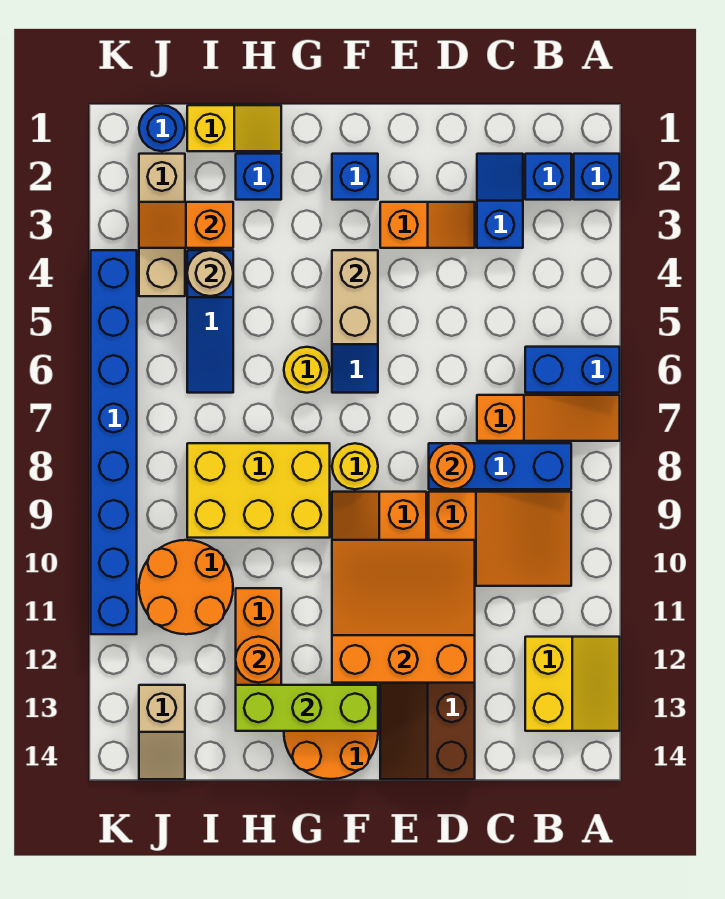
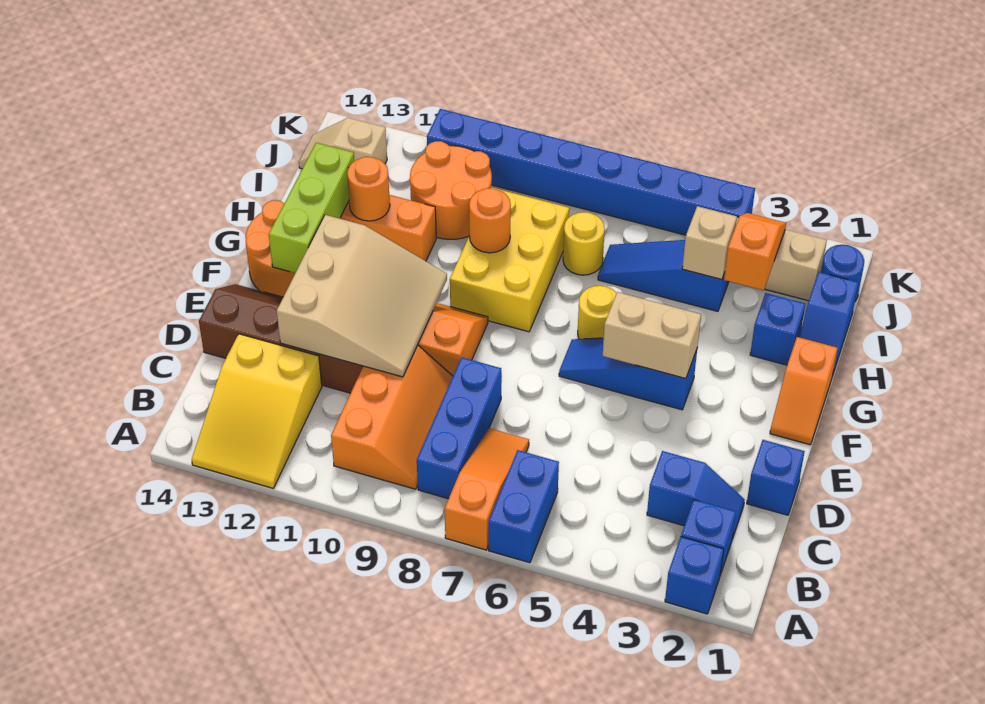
orange 1x3 slope [477,395,620,441] -> orange 1x3 slope turned to [445,428,529,550]
yellow 2x2 slope [525,637,620,731] -> yellow 2x3 slope [192,334,322,488]
orange 2x3 slope [429,492,571,586] -> orange 2x3 slope turned to [331,345,453,489]
orange 1x2 slope [380,202,475,248] -> orange 1x2 slope moved to [770,337,838,445]
orange 1x1 round brick [429,443,475,489] -> orange 1x1 round brick moved to [469,188,511,253]
orange 3x3 slope [332,540,475,683] -> tan 3x3 slope [277,215,447,377]
blue 1x1 brick [332,154,378,200] -> blue 1x1 brick moved to [747,440,805,515]
yellow 1x1 round brick [332,443,378,489] -> yellow 1x1 round brick moved to [563,212,605,275]
yellow 1x2 slope [187,105,281,151] -> blue 1x2 slope [799,272,859,376]
tan 1x1 round brick [187,250,233,296] -> tan 1x1 brick [682,206,737,280]

